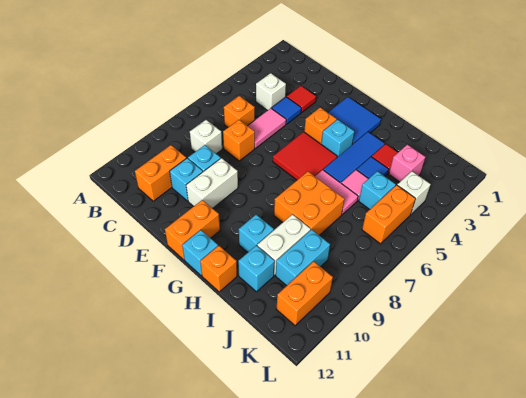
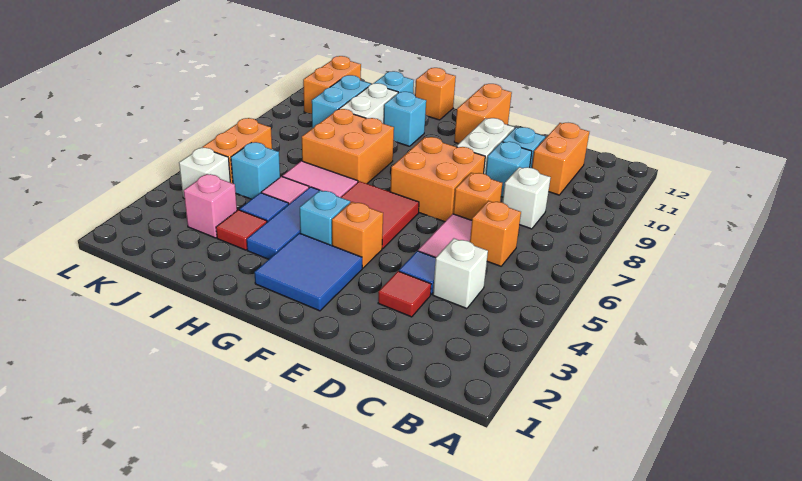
none -> orange 2x2 brick [390,137,485,222]
cyan 1x1 brick [182,230,218,275] -> none

